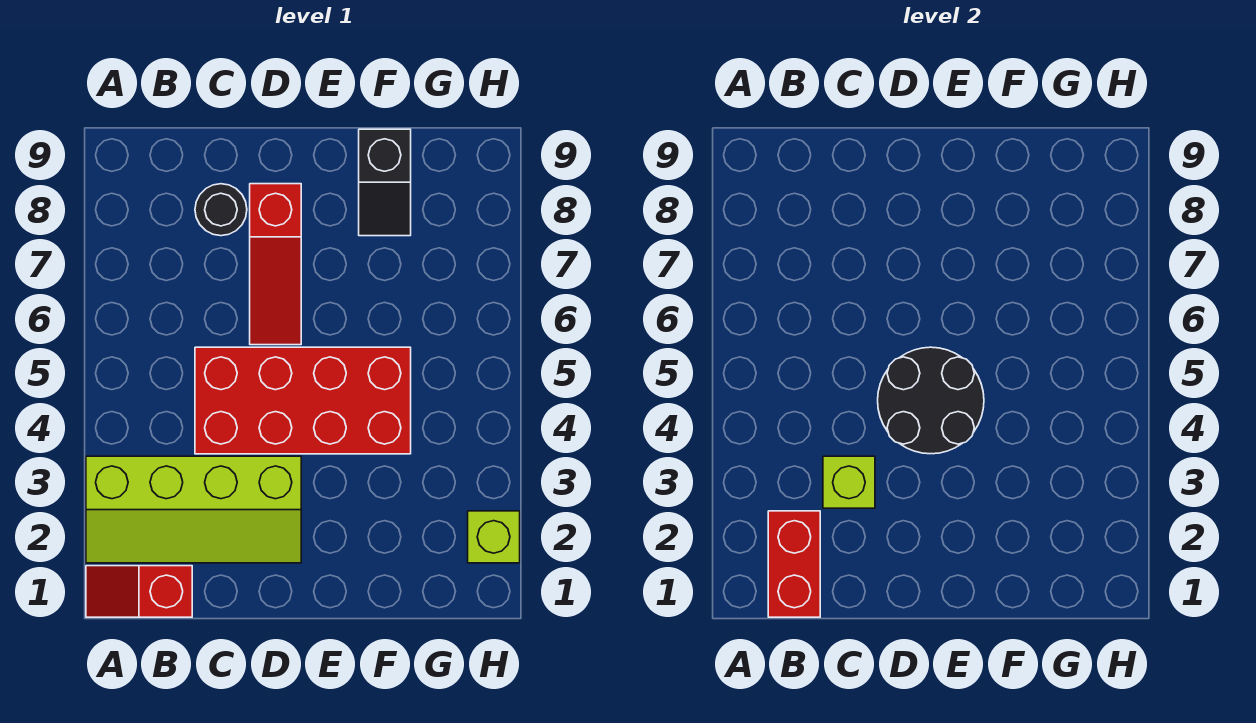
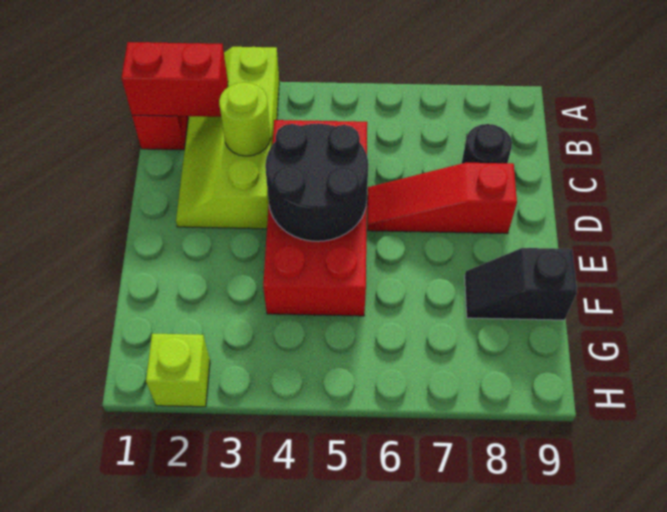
lime 1x1 brick [823,456,875,508] -> lime 1x1 round brick [219,82,271,156]

